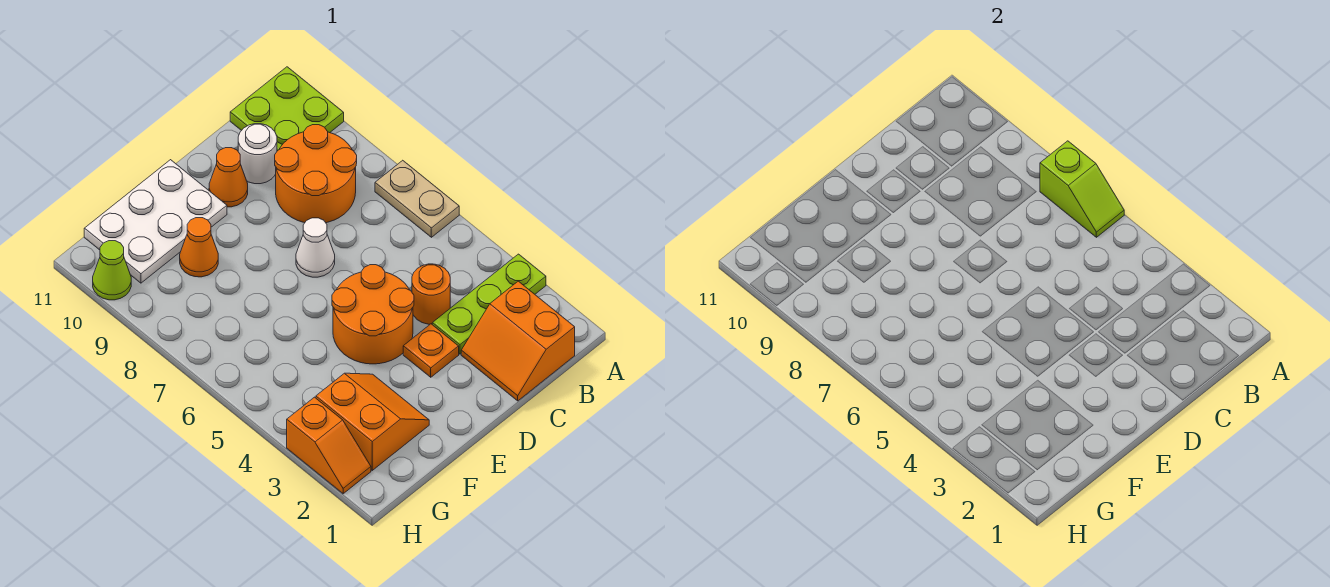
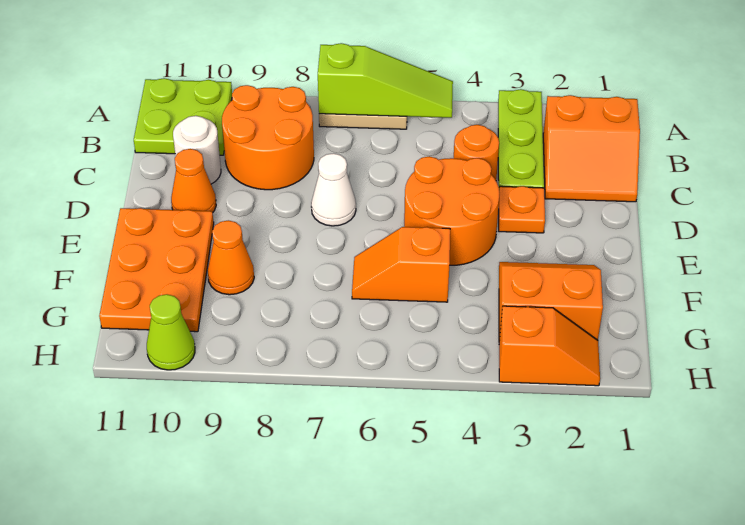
lime 1x2 slope [1040,141,1124,237] -> lime 1x3 slope [318,43,453,118]
white 2x3 plate [84,160,227,283] -> orange 2x3 plate [99,208,214,332]
none -> orange 1x2 slope [352,227,450,302]

